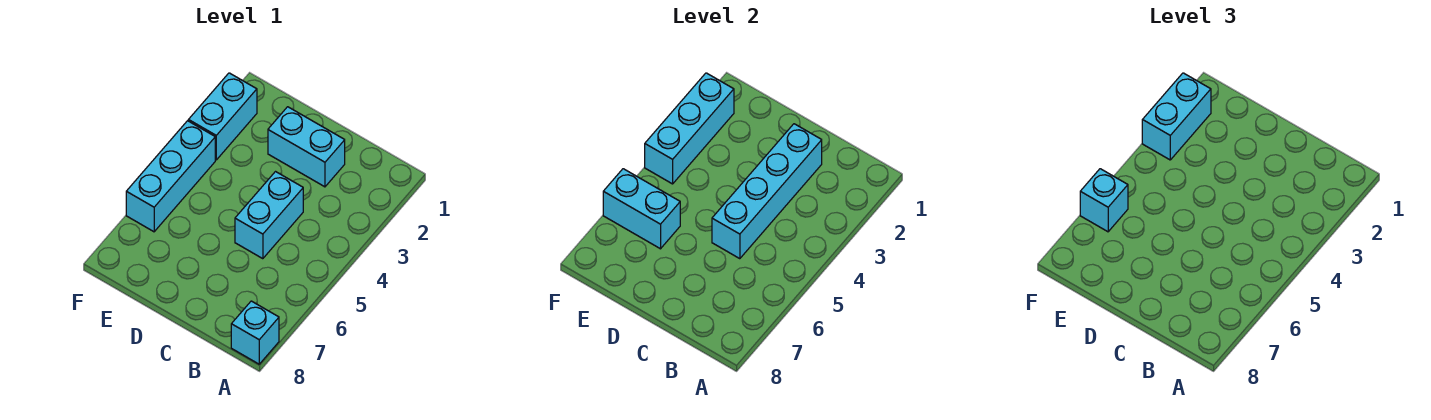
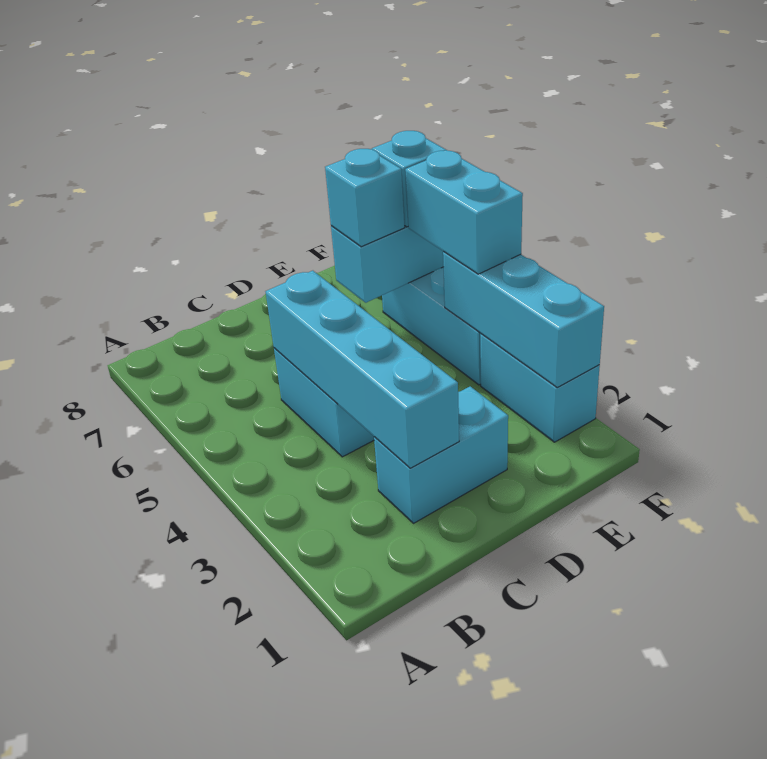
cyan 1x1 brick [231,301,279,364] -> cyan 1x1 brick moved to [325,149,405,247]
cyan 1x2 brick [1142,73,1211,160] -> cyan 1x2 brick moved to [405,150,523,274]

